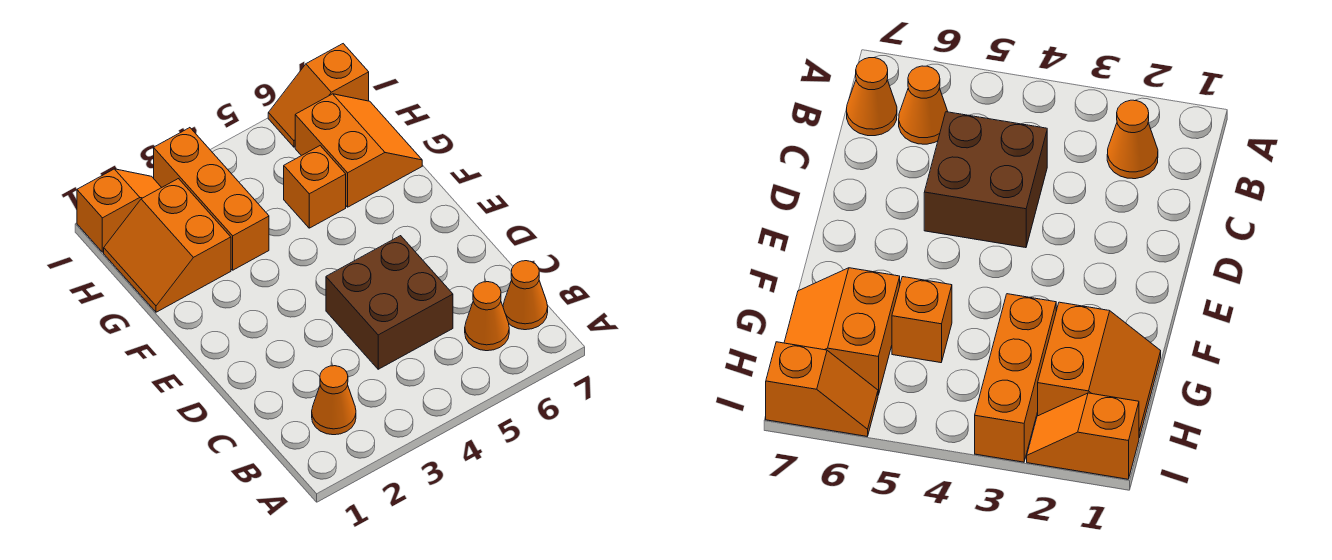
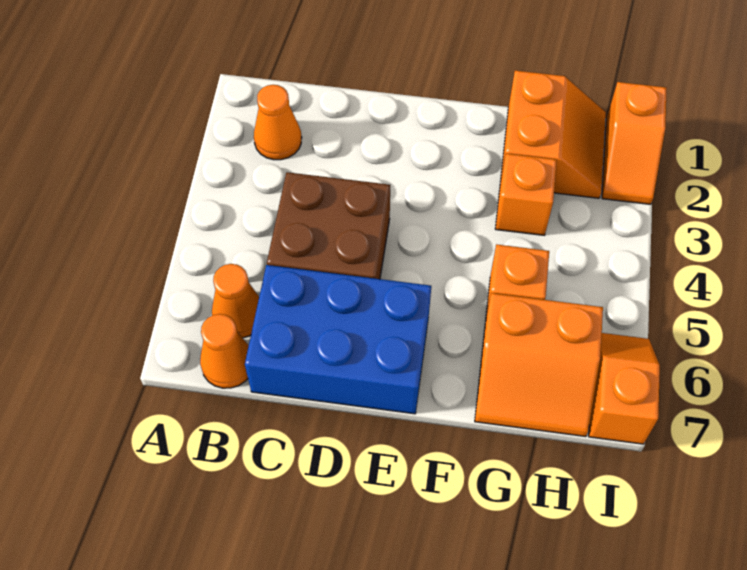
none -> blue 2x3 brick [245,265,431,414]
orange 2x2 slope [104,179,231,312] -> orange 2x2 slope turned to [500,71,606,198]
orange 1x3 brick [154,128,269,270] -> orange 1x1 brick [495,154,557,235]

